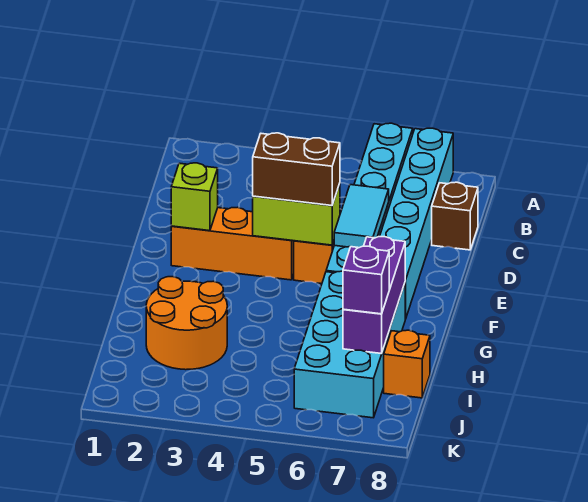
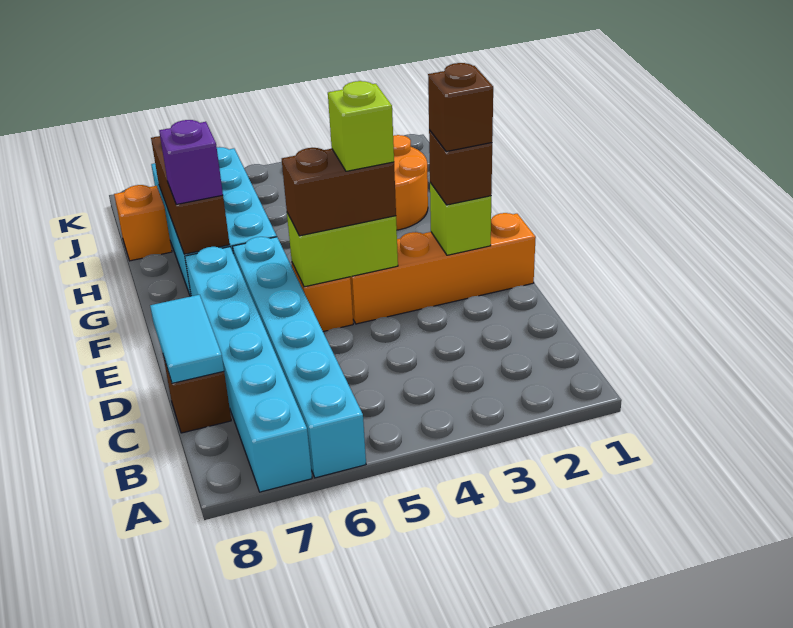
cyan 1x2 tile [334,185,389,248] -> cyan 1x2 tile moved to [150,295,224,383]
orange 1x3 brick [171,207,294,280] -> orange 1x4 brick [350,213,536,324]
none -> brown 1x1 brick [429,130,492,205]
none -> brown 1x1 brick [428,63,493,152]
none -> lime 1x1 brick [328,81,394,171]
purple 1x3 brick [343,237,405,354] -> brown 1x3 brick [151,136,230,254]
purple 1x1 brick [343,246,389,314] -> purple 1x1 brick moved to [159,120,223,204]

